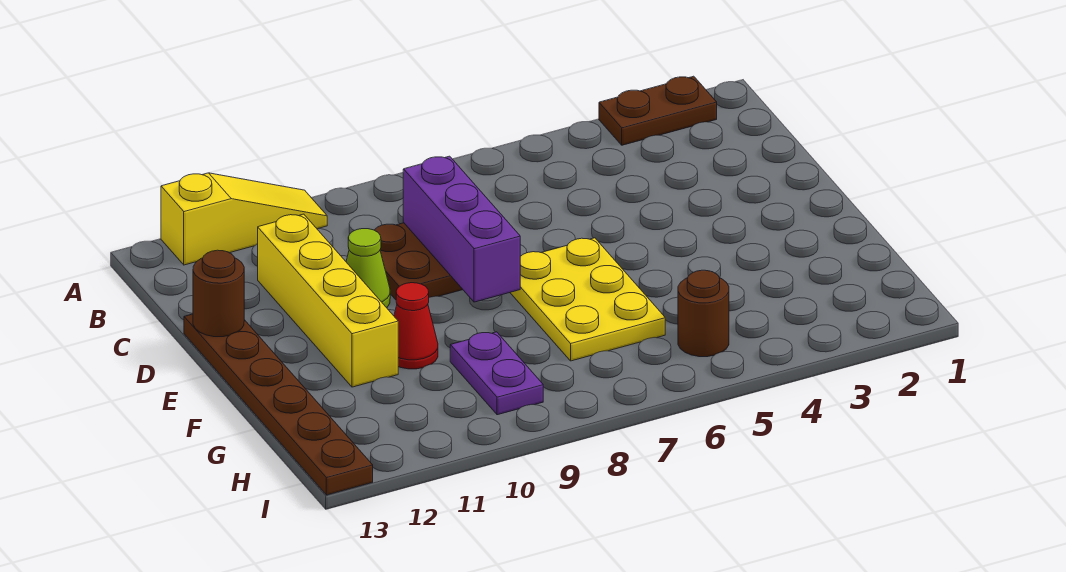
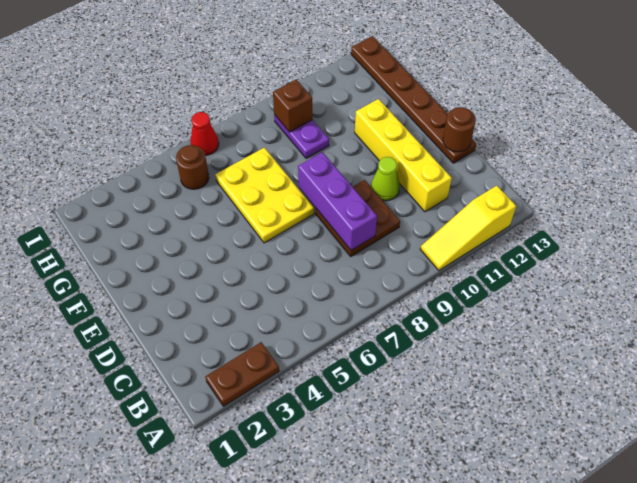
red 1x1 cone [394,283,438,369] -> red 1x1 cone moved to [190,112,219,155]
none -> brown 1x1 brick [273,80,313,132]

